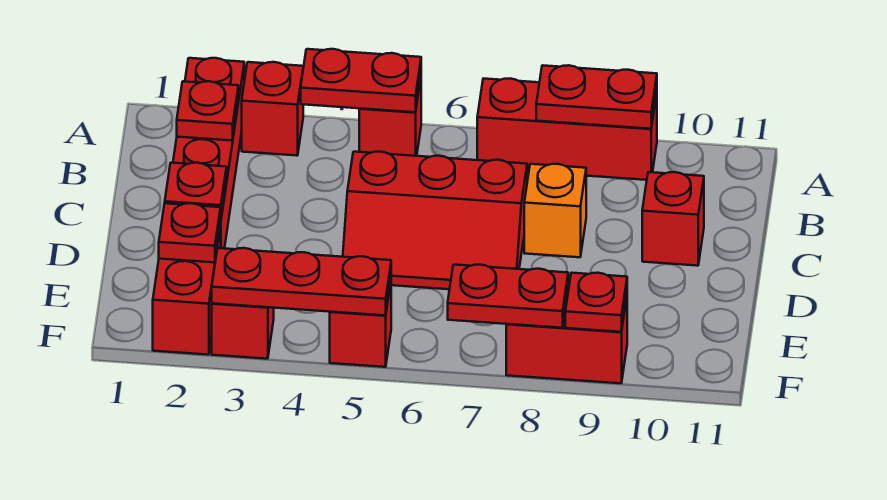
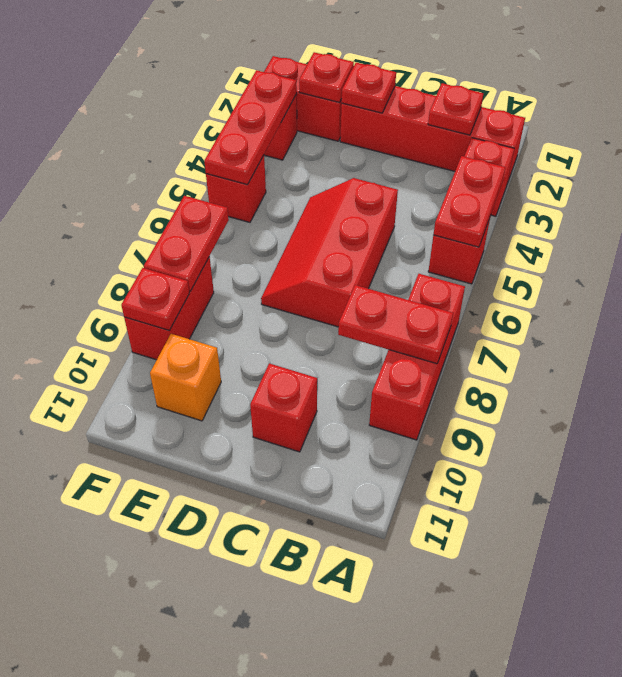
red 1x2 plate [536,65,657,129] -> red 1x2 plate turned to [338,285,453,364]
orange 1x1 brick [524,164,586,257] -> orange 1x1 brick moved to [150,334,221,421]

